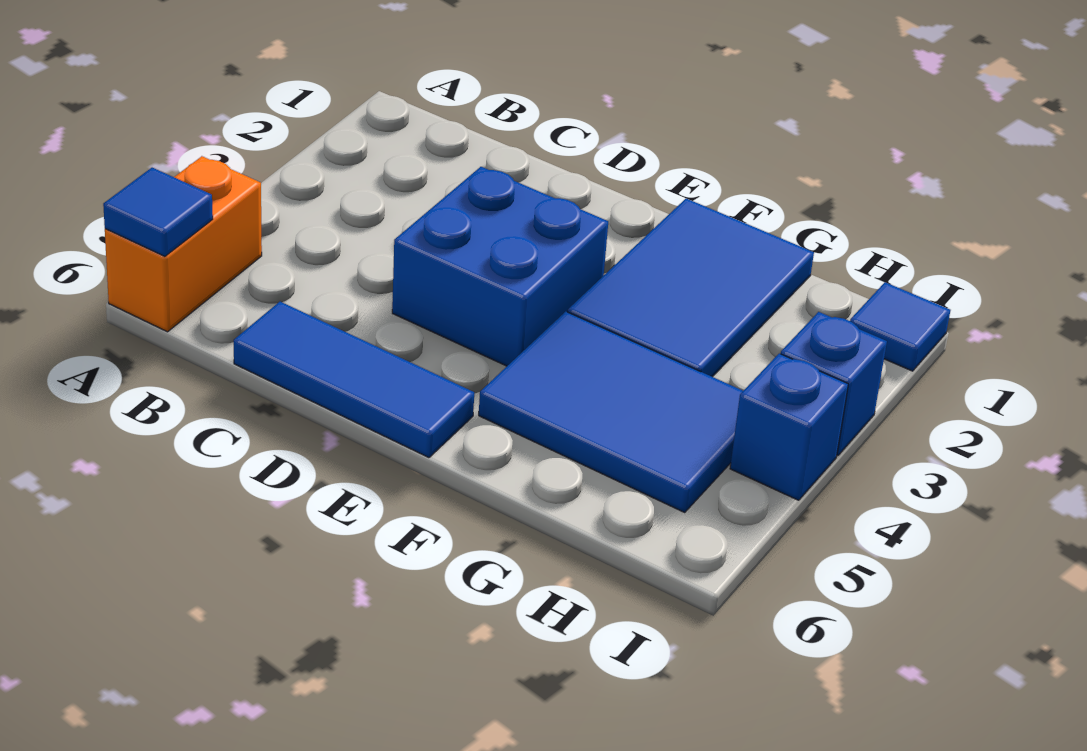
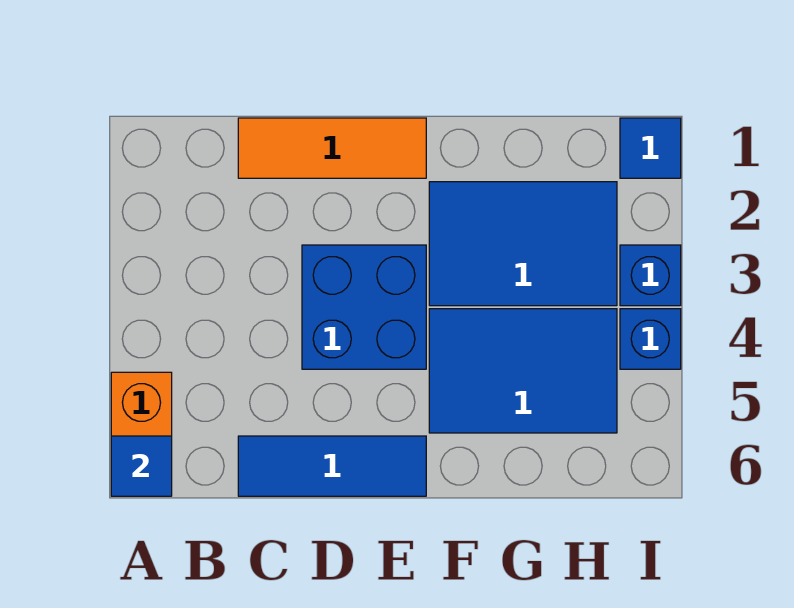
none -> orange 1x3 tile [238,118,426,178]
blue 2x3 tile [567,199,814,377] -> blue 2x3 tile turned to [429,182,617,306]

